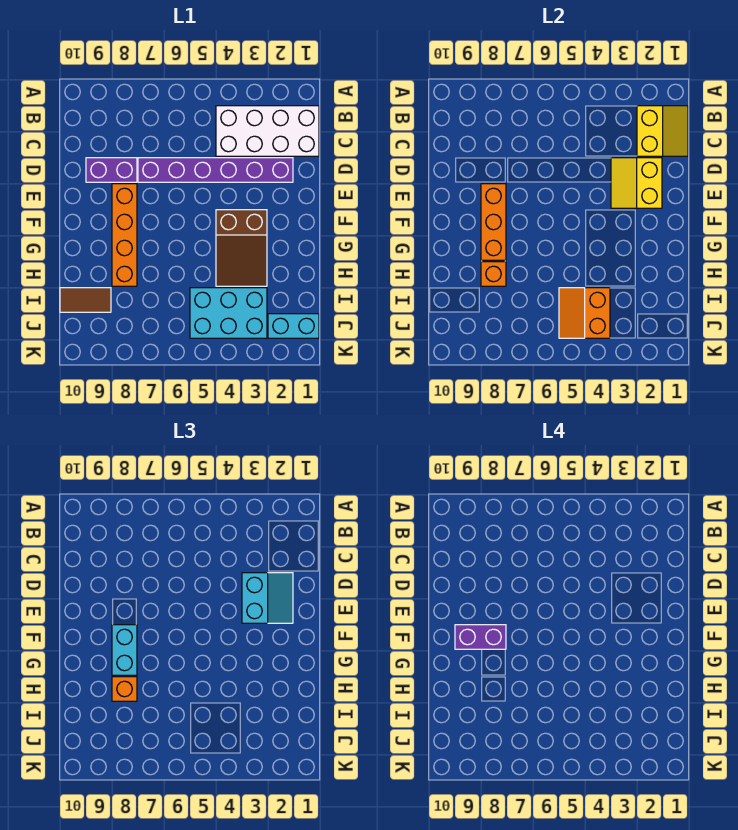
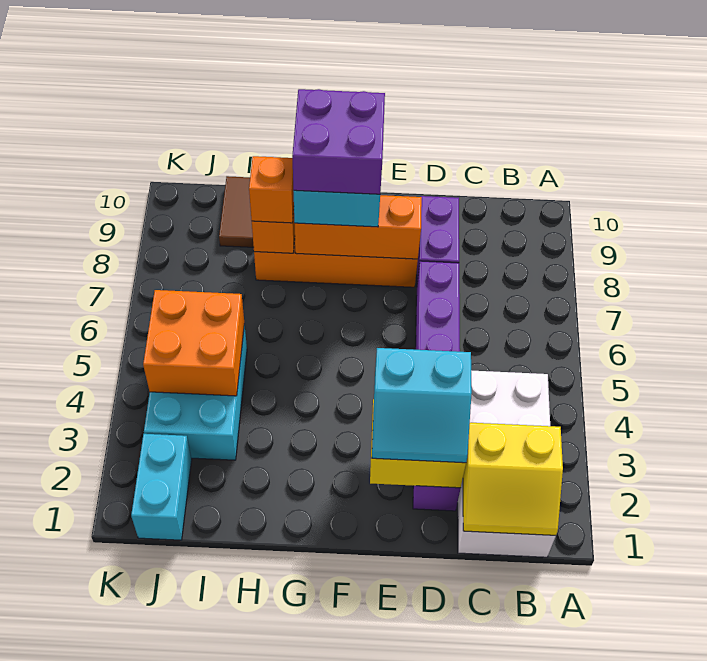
brown 2x3 slope [216,210,267,286] -> none
purple 1x2 brick [455,625,506,649] -> purple 2x2 brick [292,89,385,194]
orange 2x2 slope [559,288,610,338] -> orange 2x2 brick [143,290,244,396]

